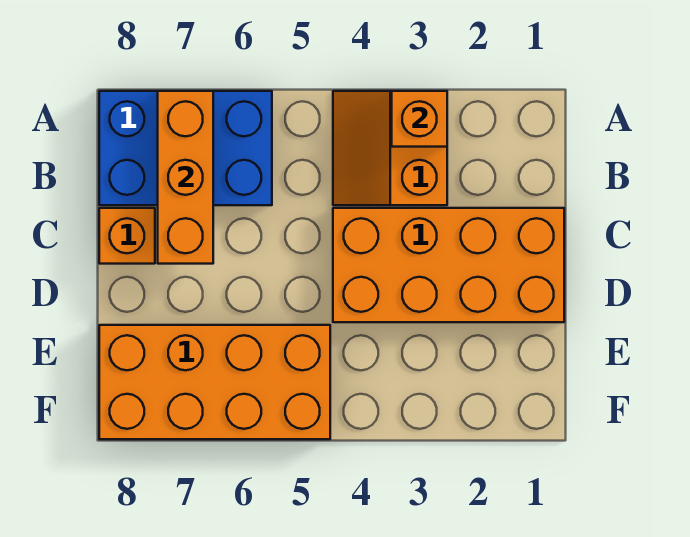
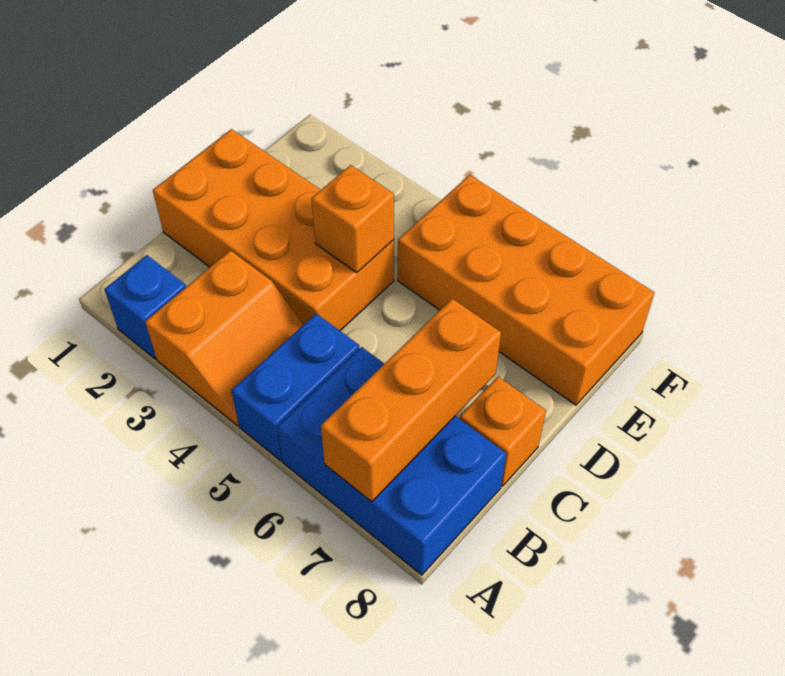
none -> blue 1x1 brick [105,255,186,359]
orange 1x1 brick [392,91,447,147] -> orange 1x1 brick moved to [311,165,394,272]
none -> blue 1x2 brick [231,314,360,461]

